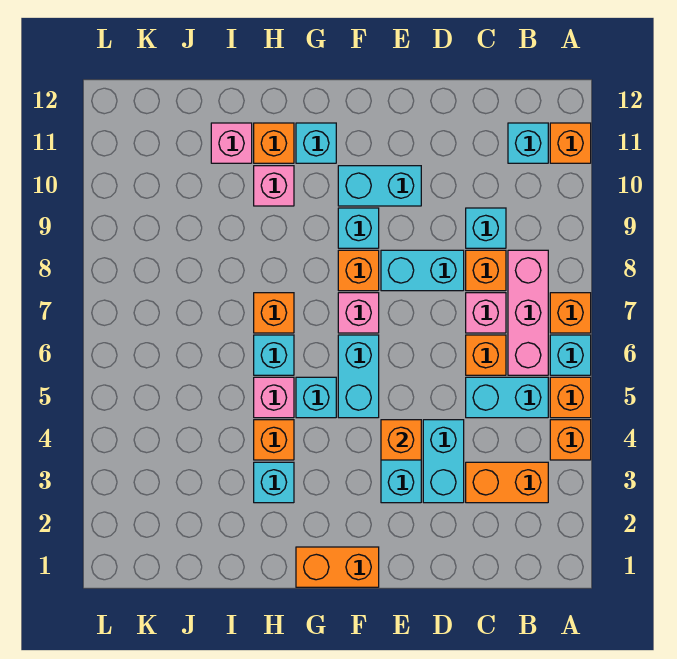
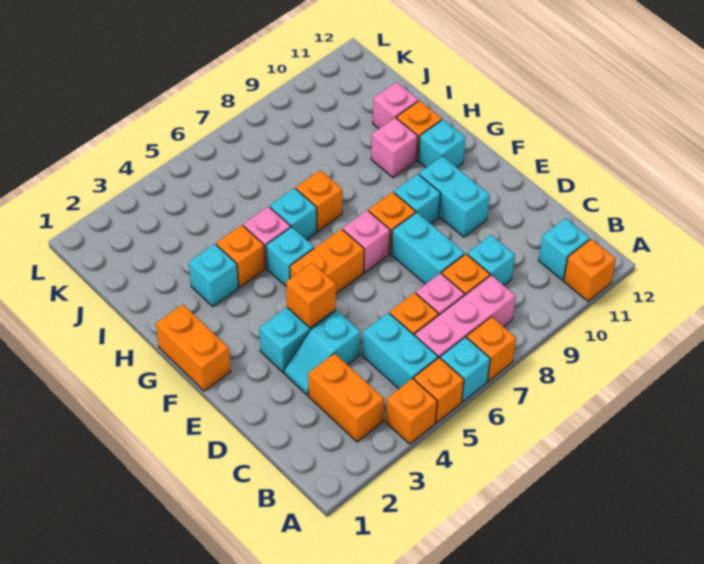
cyan 1x2 brick [423,420,464,503] -> cyan 1x2 slope [284,311,360,395]
cyan 1x2 brick [338,335,379,418] -> orange 1x2 brick [290,229,364,294]

